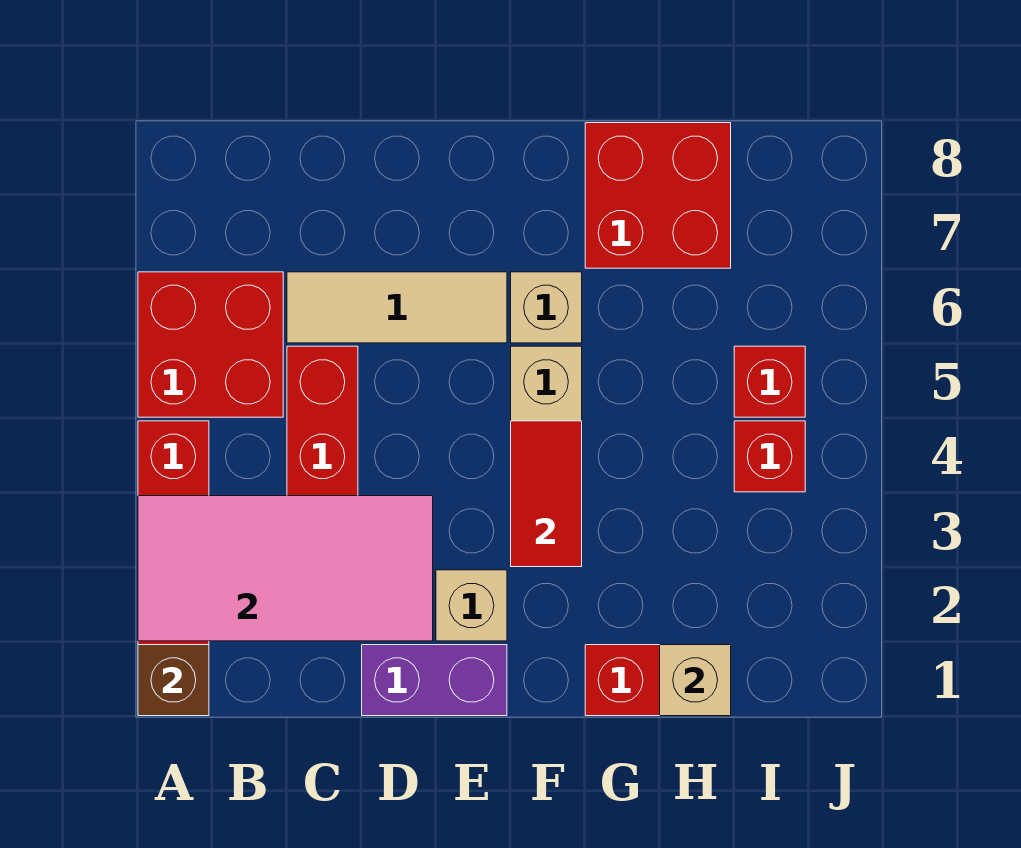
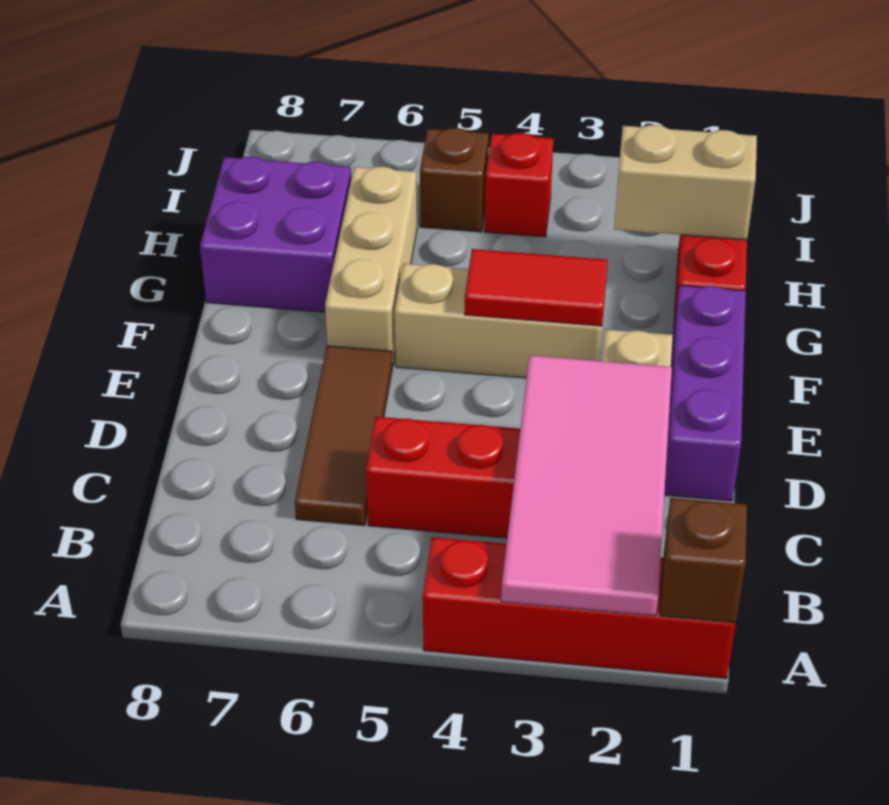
red 2x2 brick [138,272,283,417] -> none
tan 1x3 tile [287,272,507,343] -> brown 1x3 tile [295,346,392,525]
purple 1x2 brick [362,645,507,716] -> purple 1x3 brick [664,285,746,501]
tan 1x1 brick [511,272,582,343] -> tan 1x3 brick [325,167,417,367]
red 2x2 brick [585,123,731,268] -> purple 2x2 brick [200,157,351,312]
tan 1x1 brick [660,645,731,716] -> tan 1x2 brick [614,125,757,240]
red 1x1 brick [734,346,805,417] -> brown 1x1 brick [420,128,489,232]

